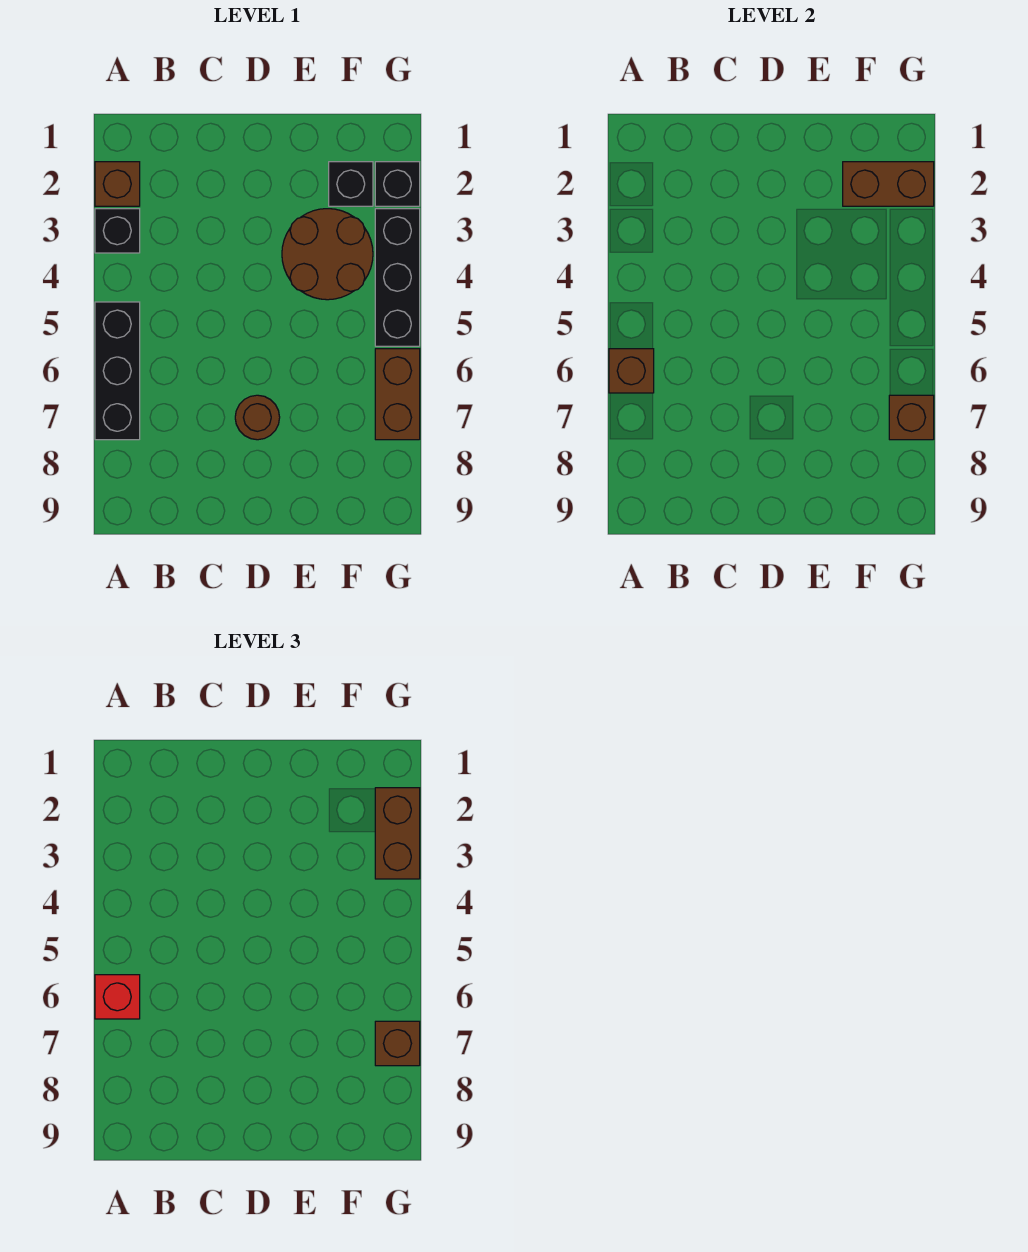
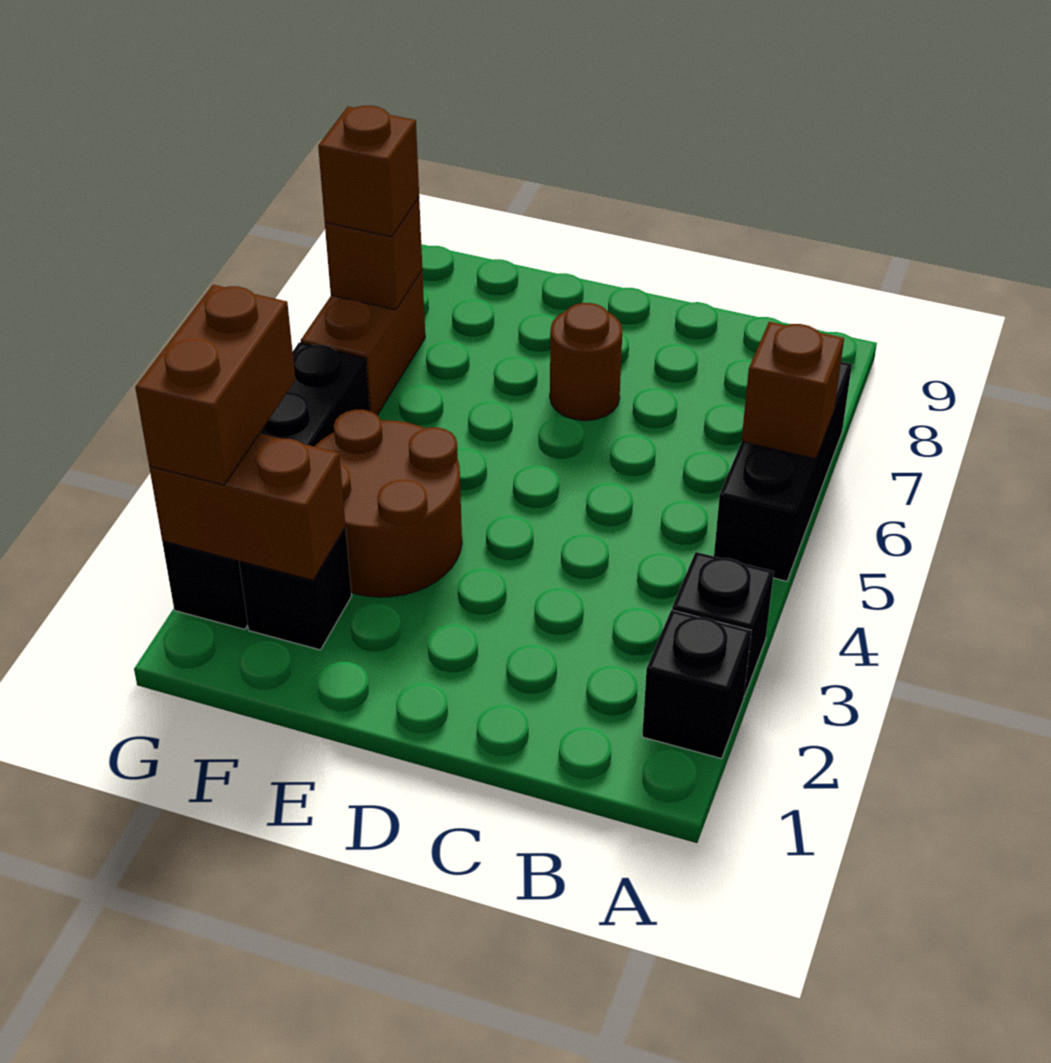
brown 1x1 brick [95,162,140,206] -> black 1x1 brick [642,610,751,759]
red 1x1 brick [95,975,140,1019] -> none

